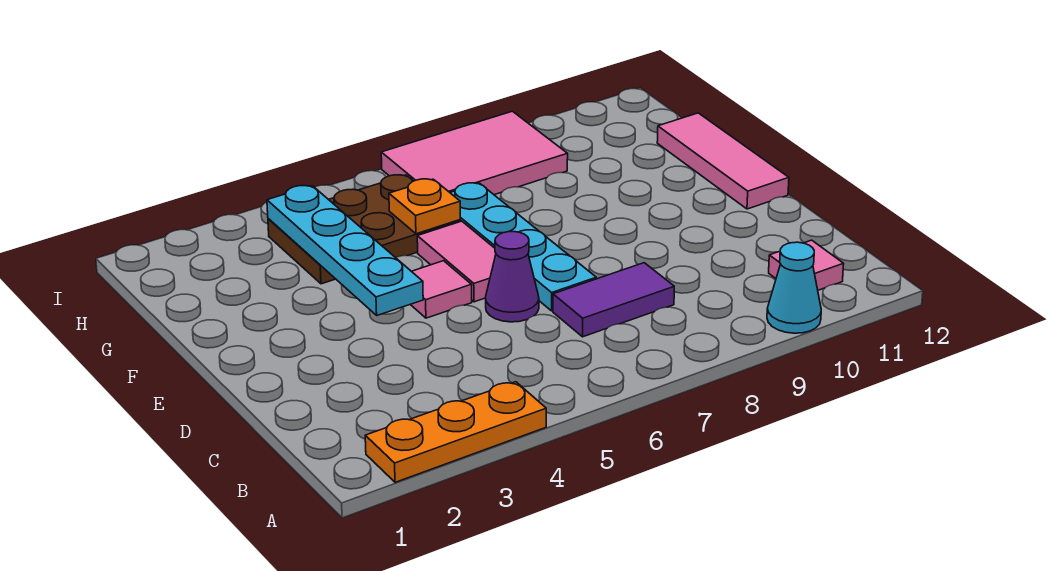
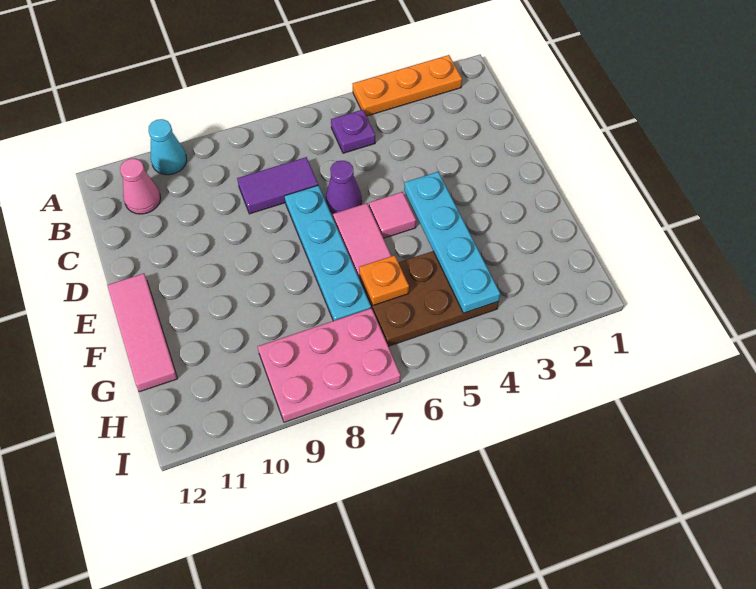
none -> purple 1x1 plate [331,110,375,153]
pink 1x1 tile [769,240,844,290] -> pink 1x1 cone [120,158,161,214]
pink 2x3 tile [381,111,568,195] -> pink 2x3 plate [258,308,401,422]

